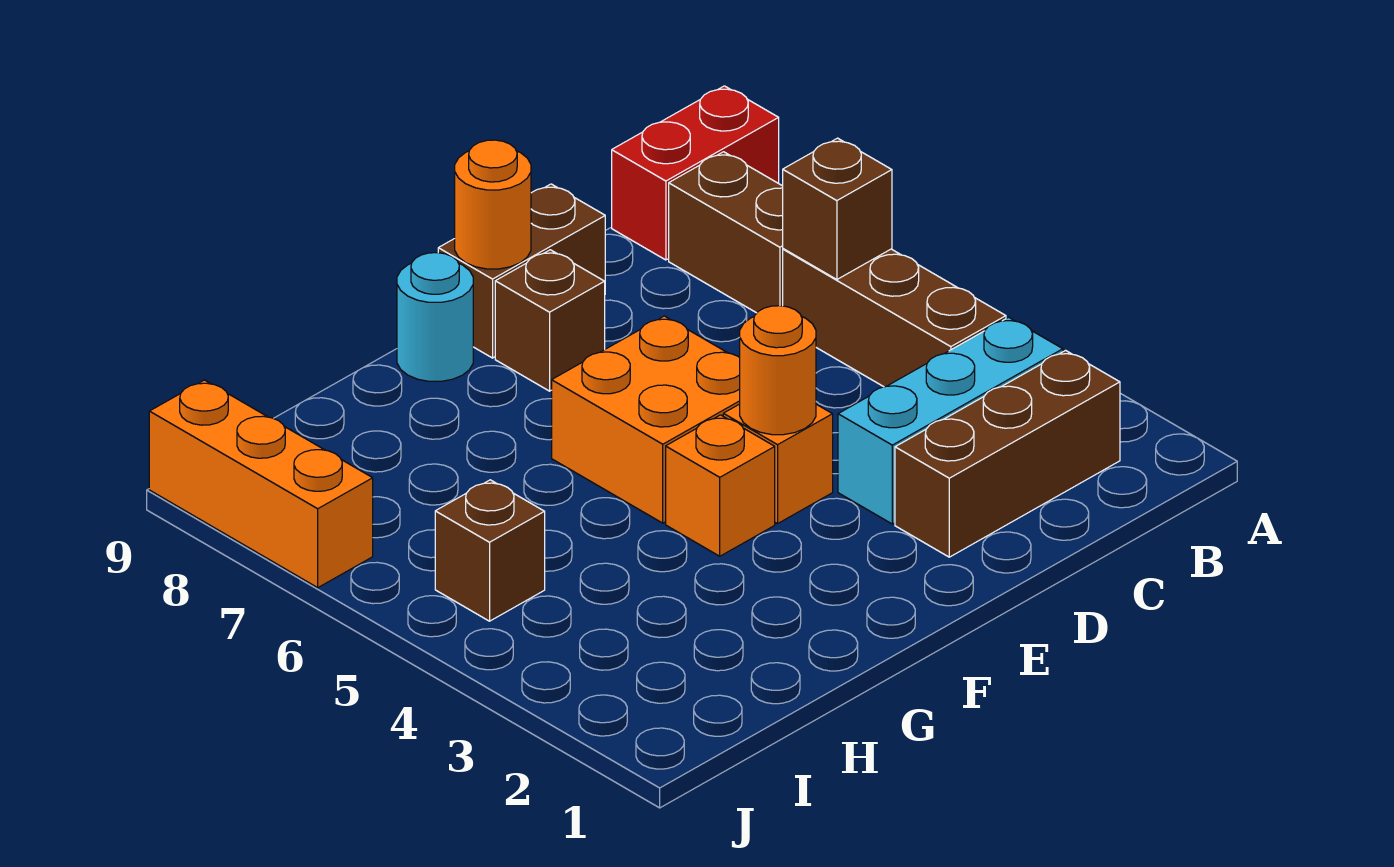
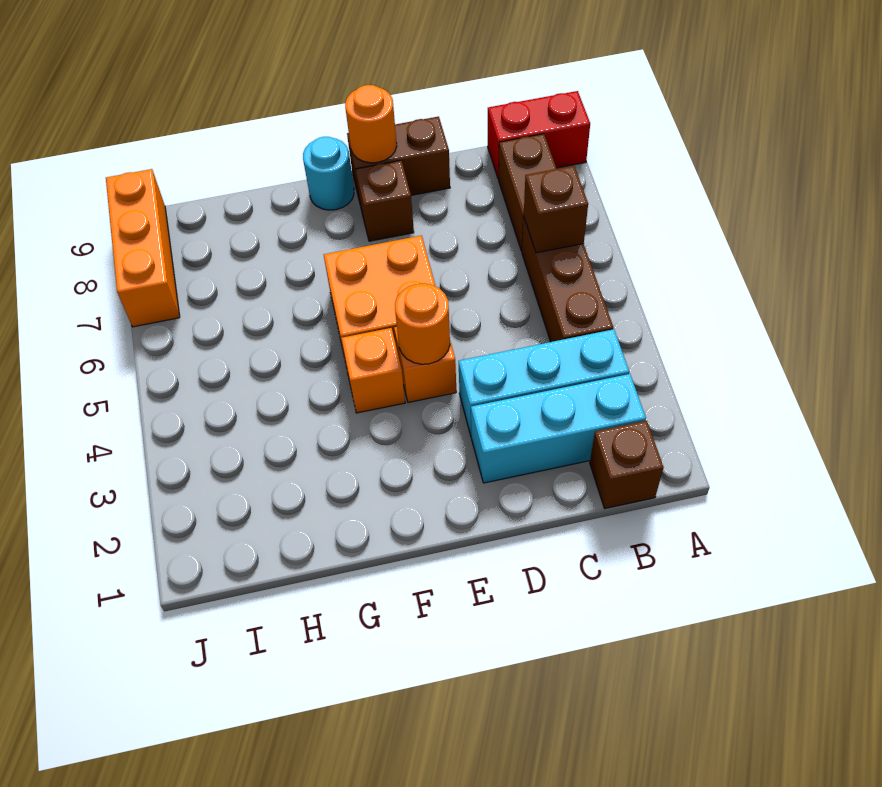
brown 1x3 brick [895,350,1120,557] -> cyan 1x3 brick [471,374,646,483]
brown 1x1 brick [435,480,545,621] -> brown 1x1 brick moved to [590,421,664,508]

